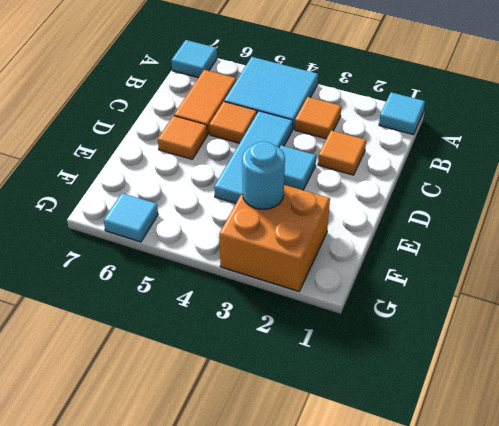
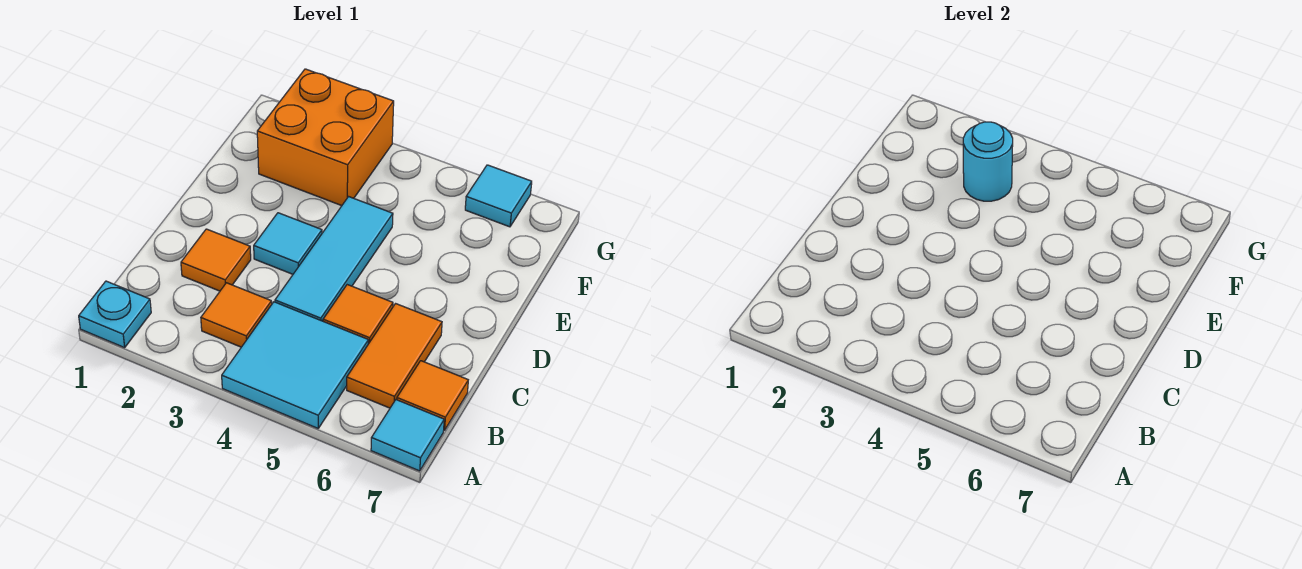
cyan 1x1 tile [379,92,425,135] -> cyan 1x1 plate [79,281,151,348]
orange 1x1 tile [158,116,207,159] -> orange 1x1 tile moved to [397,361,468,430]

